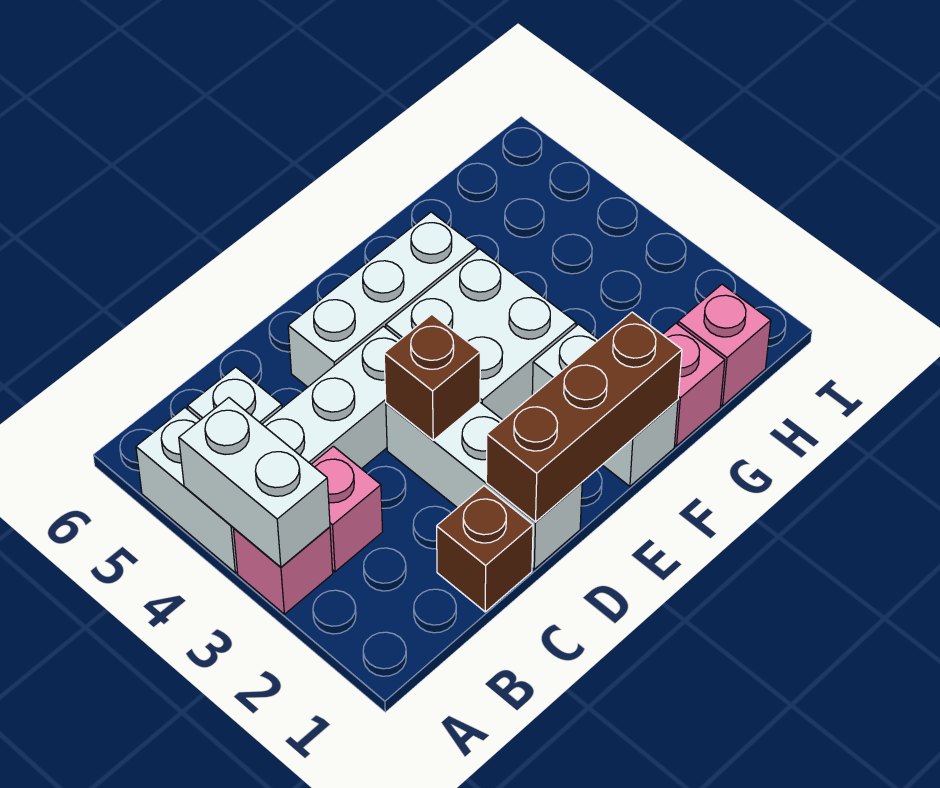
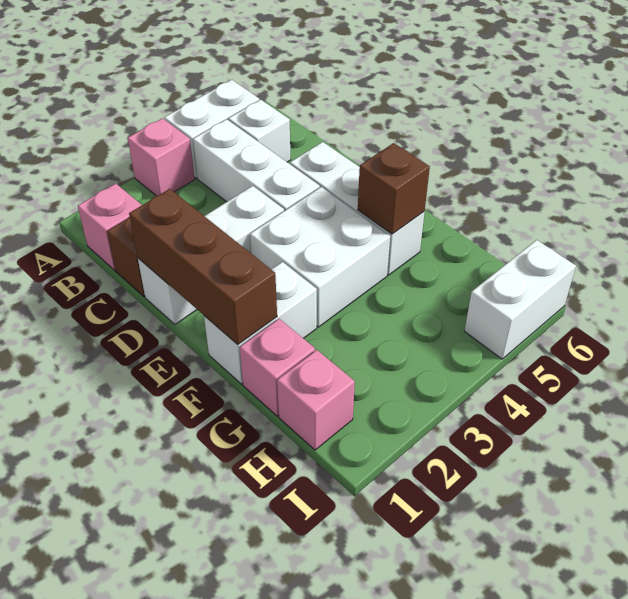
white 1x2 brick [179,398,330,567] -> white 1x2 brick moved to [465,240,576,359]
pink 1x1 brick [311,446,383,572] -> pink 1x1 brick moved to [78,184,142,270]
brown 1x1 brick [384,314,480,440] -> brown 1x1 brick moved to [358,143,430,234]

